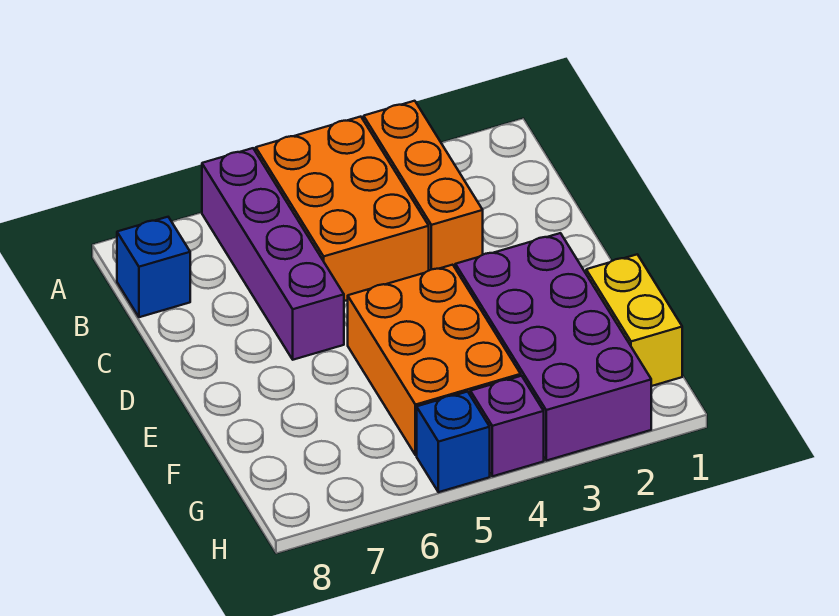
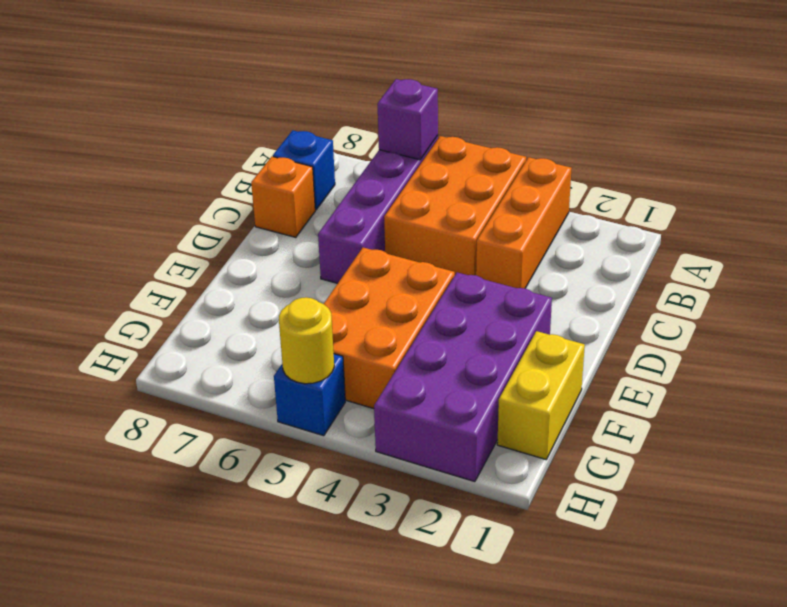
none -> orange 1x1 brick [251,157,315,238]
purple 1x1 brick [470,376,544,476] -> purple 1x1 brick moved to [378,79,438,160]
none -> yellow 1x1 round brick [279,297,334,384]

